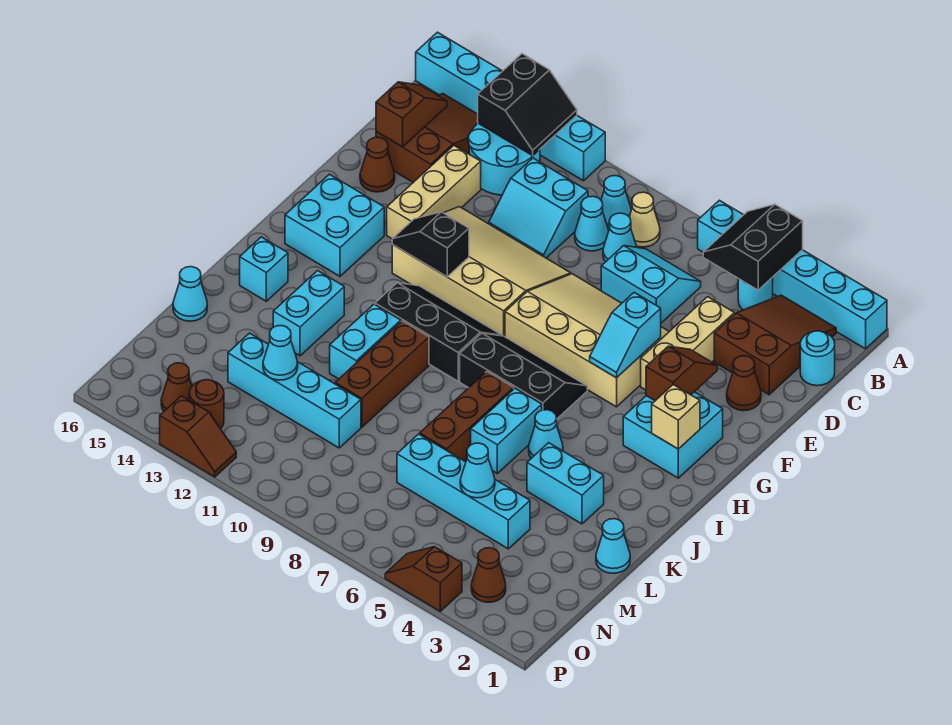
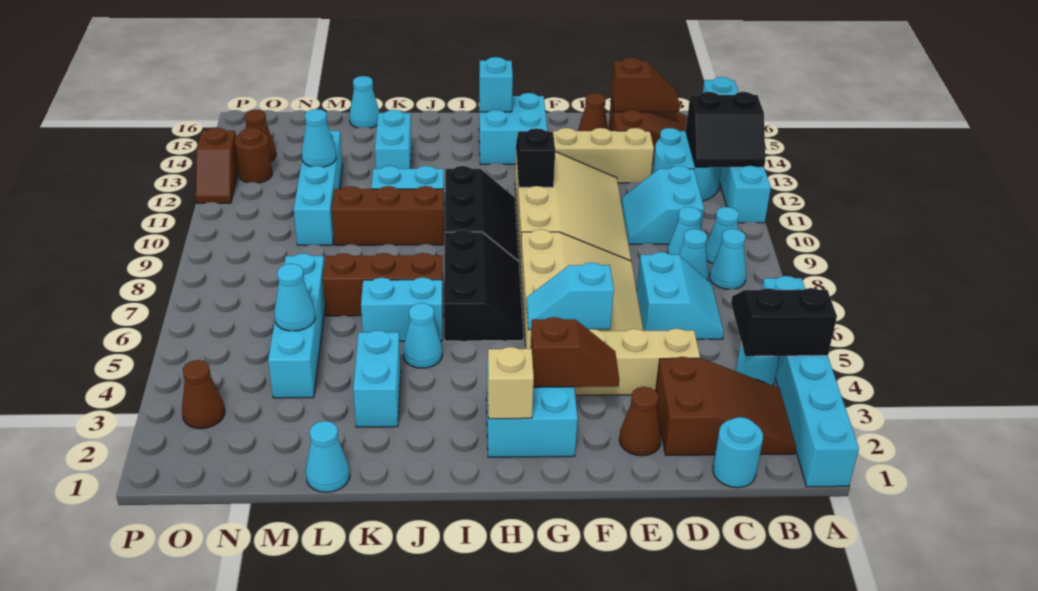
tan 1x1 cone [629,192,660,247] -> cyan 1x1 cone [710,229,746,289]
cyan 1x2 brick [273,271,344,356] -> cyan 1x2 brick turned to [375,110,412,169]
cyan 1x1 brick [240,237,288,301] -> cyan 1x1 brick moved to [479,57,513,112]
brown 1x2 slope [385,547,462,611] -> none

